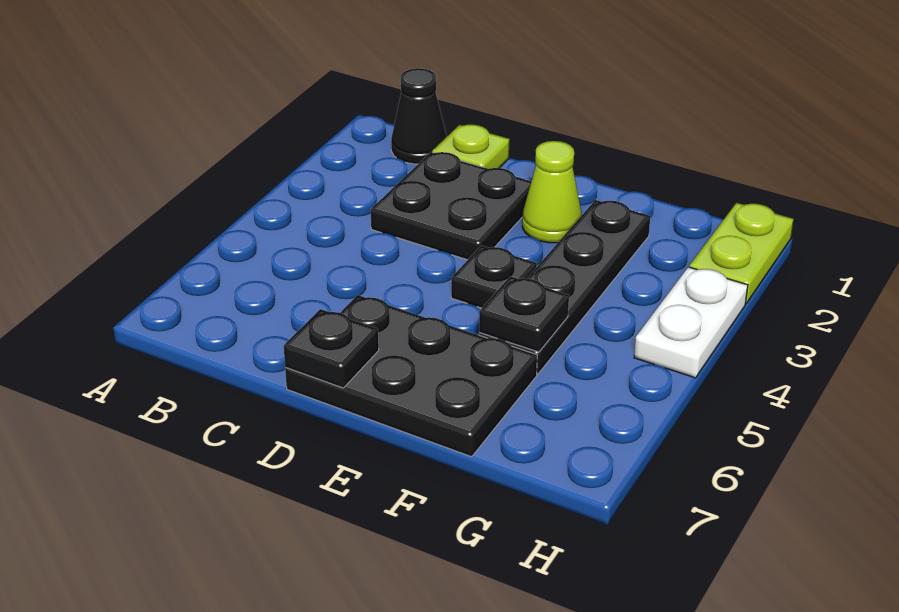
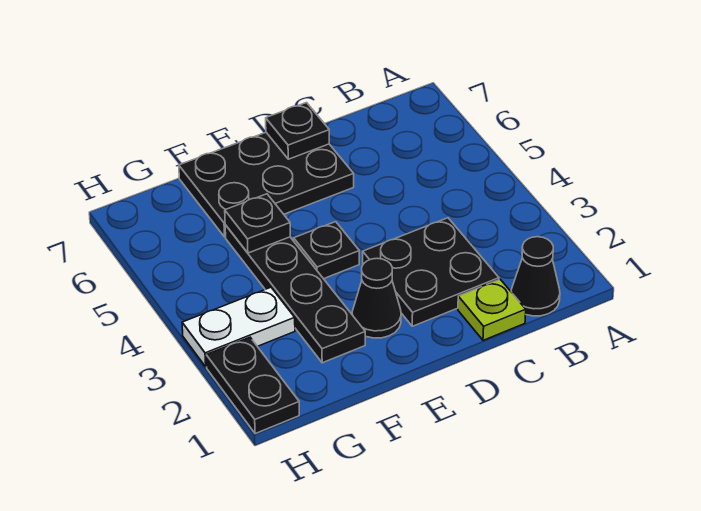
lime 1x1 cone [522,141,582,243] -> black 1x1 cone [352,258,401,338]
lime 1x2 plate [689,203,794,304] -> black 1x2 plate [206,337,299,434]
white 1x2 plate [634,267,748,378] -> white 1x2 plate turned to [182,287,295,367]

